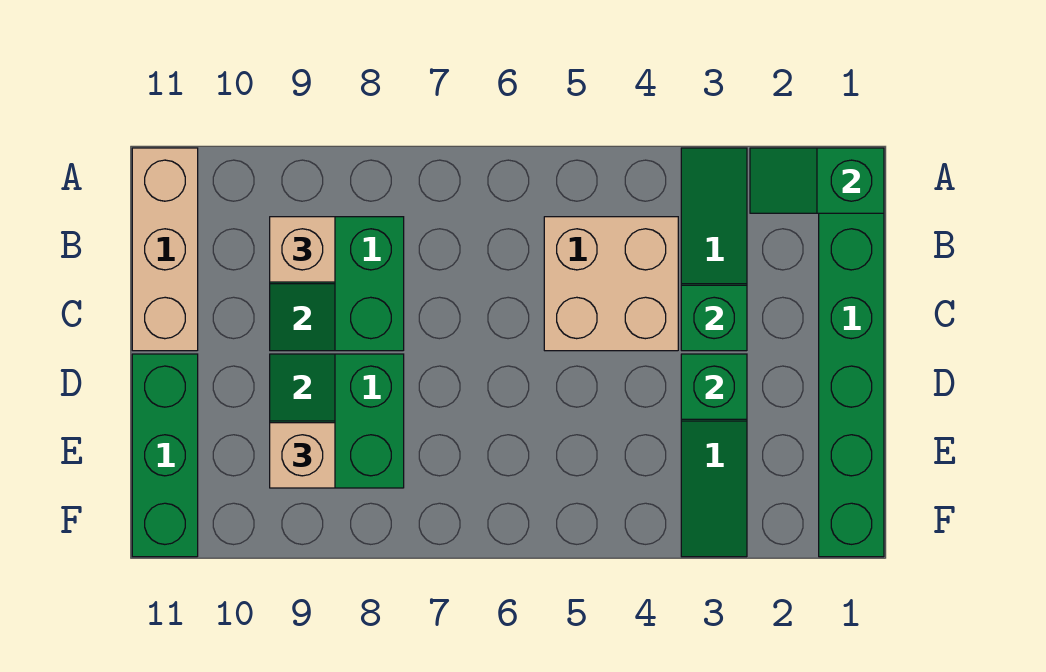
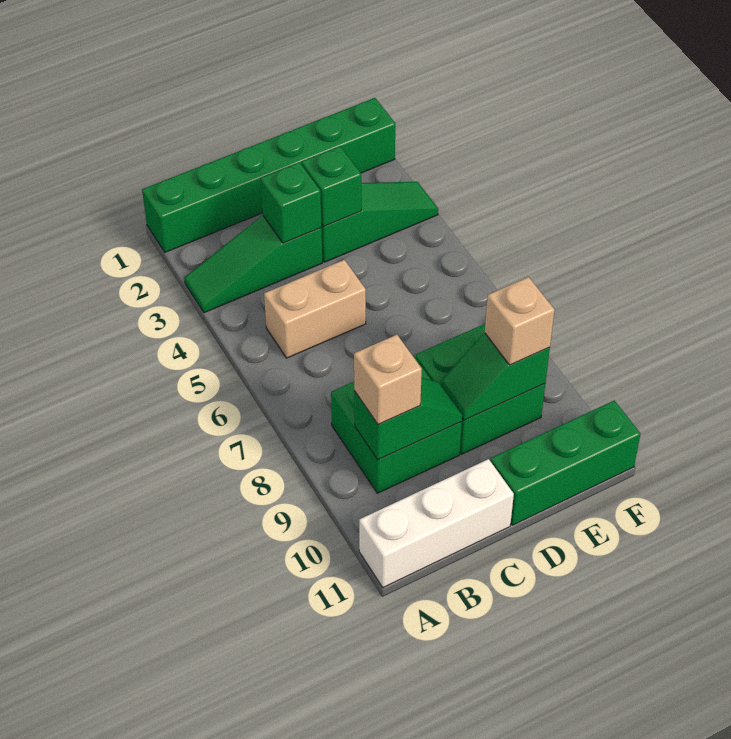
green 1x2 slope [750,148,884,213] -> none
tan 1x3 brick [132,148,198,351] -> white 1x3 brick [359,459,514,587]
tan 2x2 brick [544,217,678,351] -> tan 1x2 brick [264,260,366,358]

